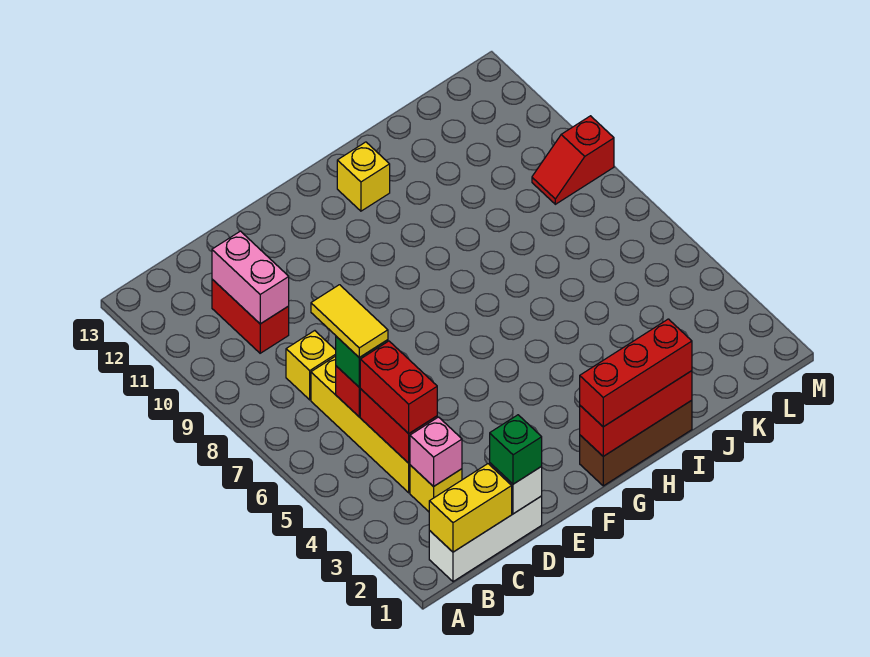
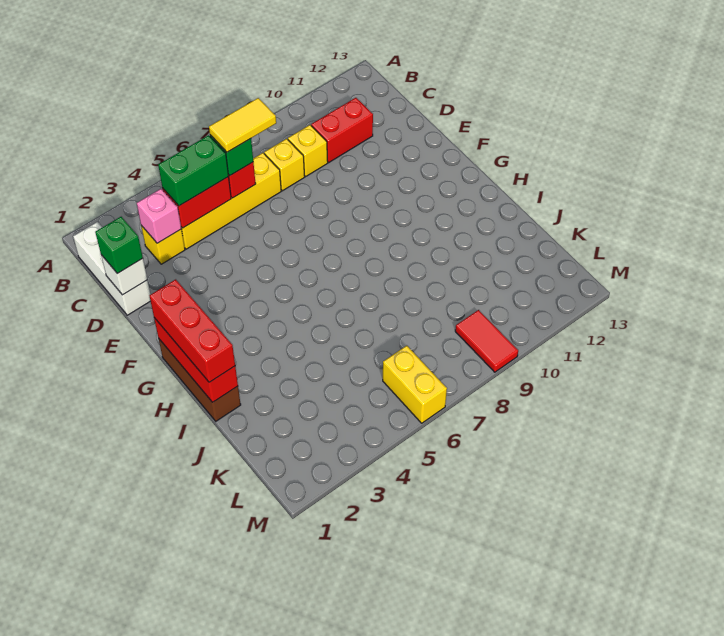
yellow 1x2 brick [429,464,512,552] -> yellow 1x2 brick moved to [383,346,447,423]
red 1x2 brick [360,341,437,434] -> green 1x2 brick [158,135,228,206]
pink 1x2 brick [212,231,289,324] -> none
yellow 1x1 brick [337,142,390,211] -> yellow 1x1 brick moved to [288,125,328,176]
red 1x2 slope [532,116,614,204] -> red 1x2 tile [455,310,518,372]

